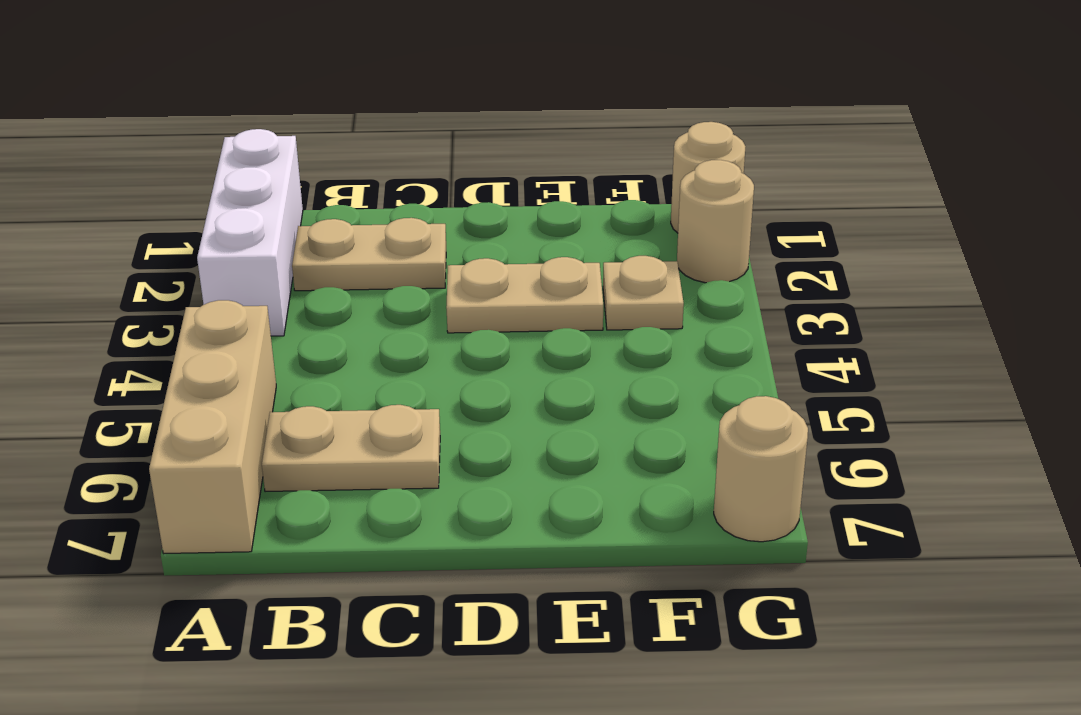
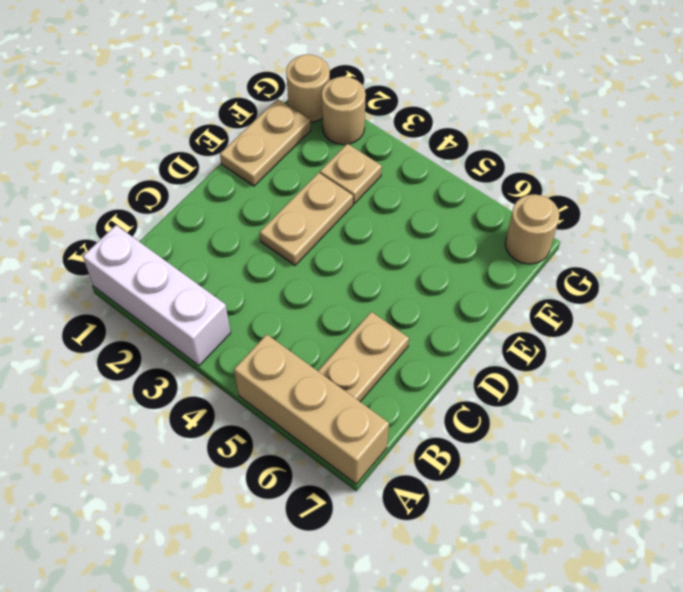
tan 1x2 plate [292,218,446,291] -> tan 1x2 plate moved to [220,99,311,186]

